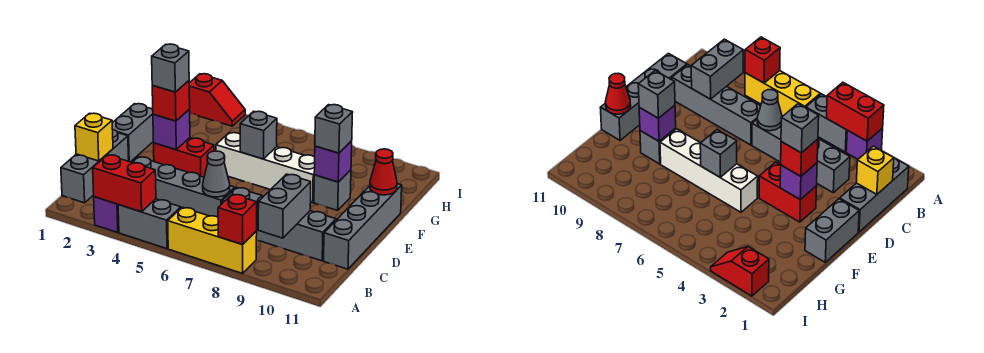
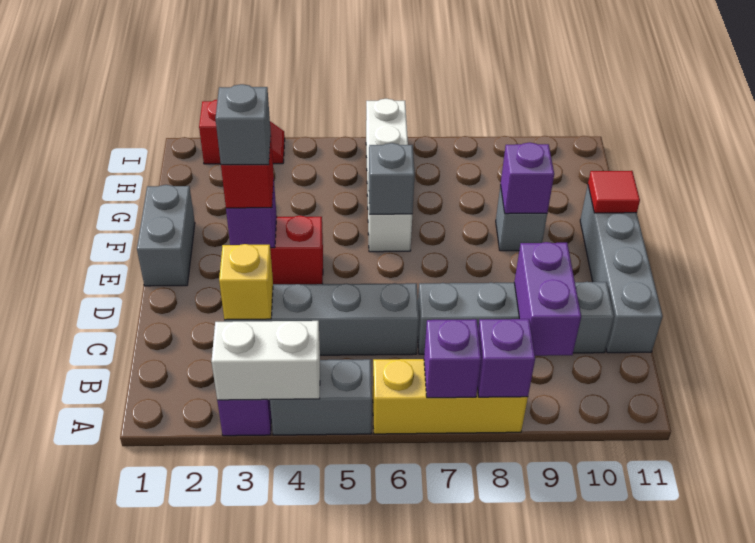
red 1x2 brick [93,155,156,212] -> white 1x2 brick [211,321,320,400]
none -> purple 1x1 brick [424,319,481,398]
red 1x1 brick [218,194,257,245] -> purple 1x1 brick [478,319,535,397]
grey 1x3 brick [61,130,129,203] -> none
grey 1x2 brick [258,174,311,238] -> purple 1x2 brick [514,242,581,356]
yellow 1x1 brick [75,113,113,161] -> yellow 1x1 brick moved to [219,244,273,320]
grey 1x1 cone [203,151,230,197] -> none
white 1x4 brick [216,132,315,203] -> white 1x4 brick turned to [366,99,412,252]
grey 1x1 brick [315,105,353,153] -> none
red 1x1 cone [370,149,397,195] -> red 1x1 tile [588,171,640,213]

